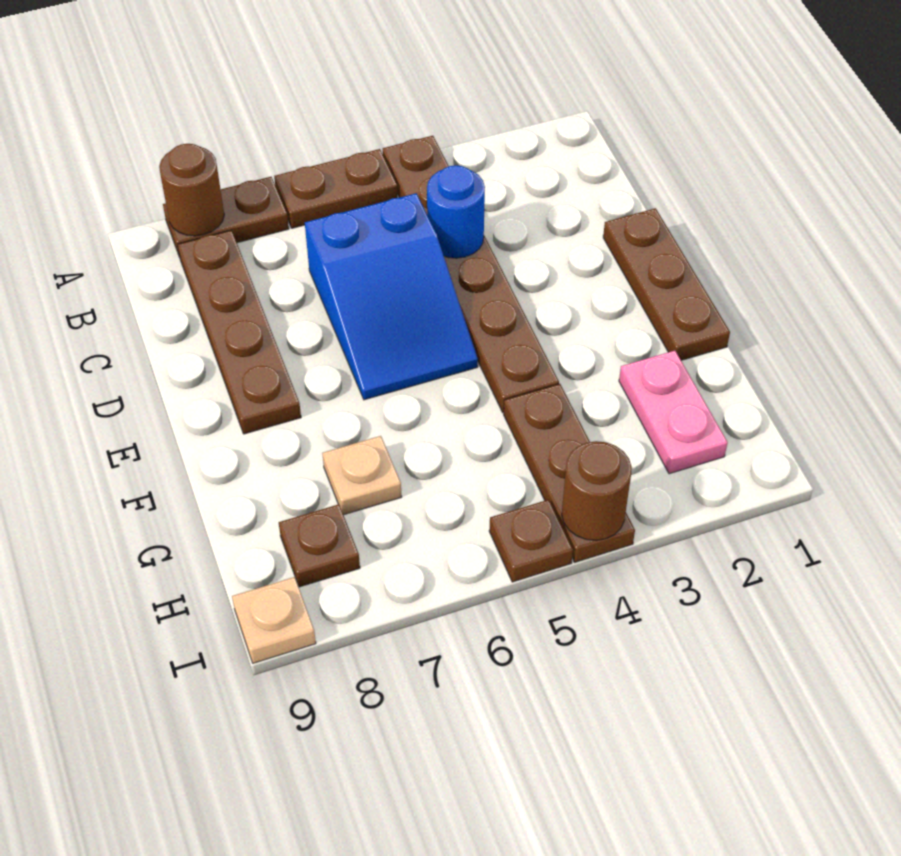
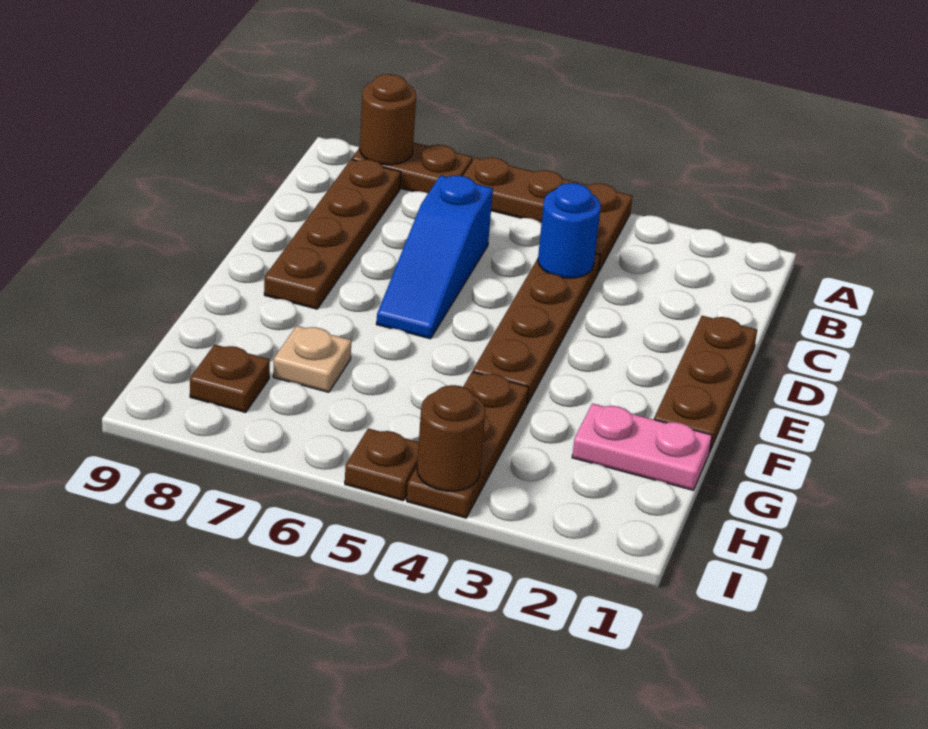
blue 2x3 slope [305,193,478,400] -> blue 1x3 slope [376,175,493,339]
pink 1x2 plate [619,351,728,474] -> pink 1x2 plate turned to [572,403,712,490]
tan 1x1 plate [232,577,316,663] -> none

